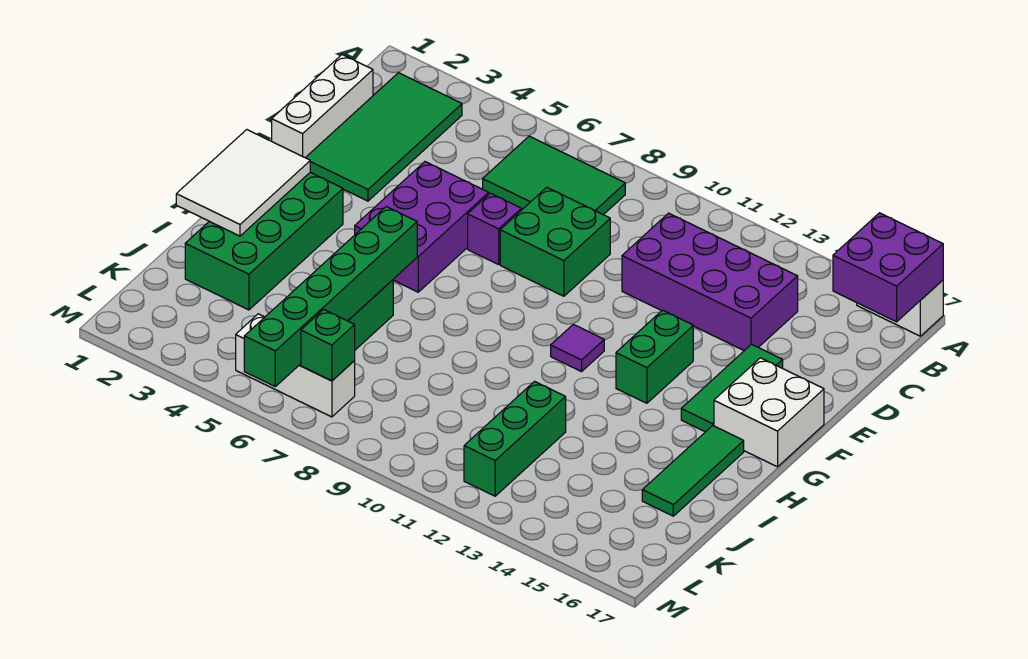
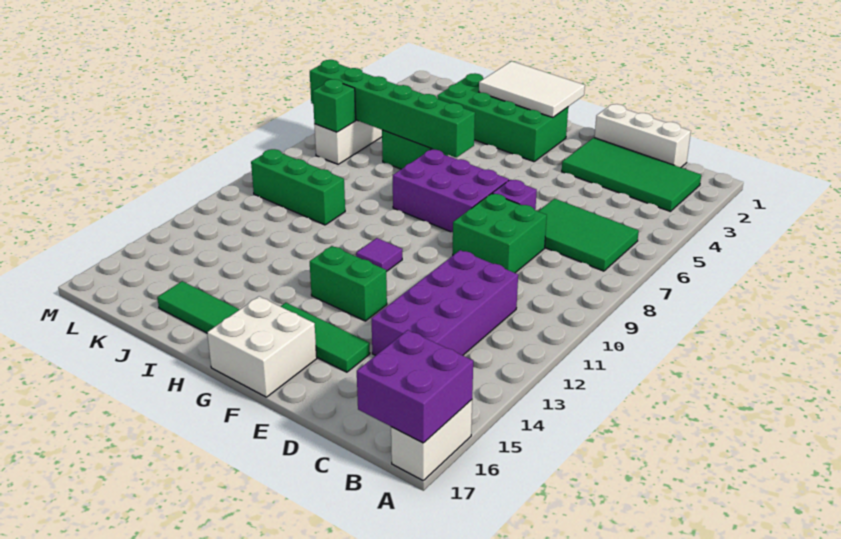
green 2x3 tile [483,136,625,215] -> green 2x3 tile turned to [538,199,639,271]
purple 2x3 brick [355,162,489,292] -> purple 2x3 brick moved to [393,150,509,232]
green 1x3 brick [464,381,566,496] -> green 1x3 brick moved to [251,149,345,225]

